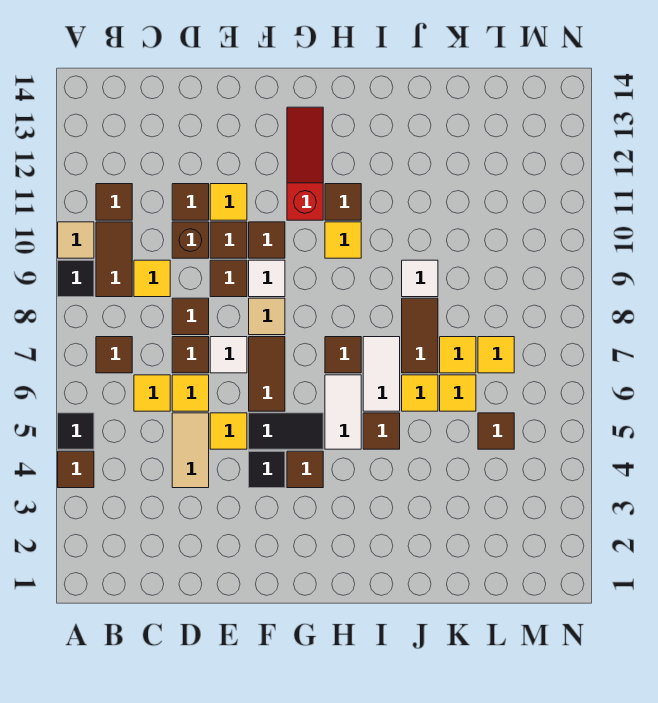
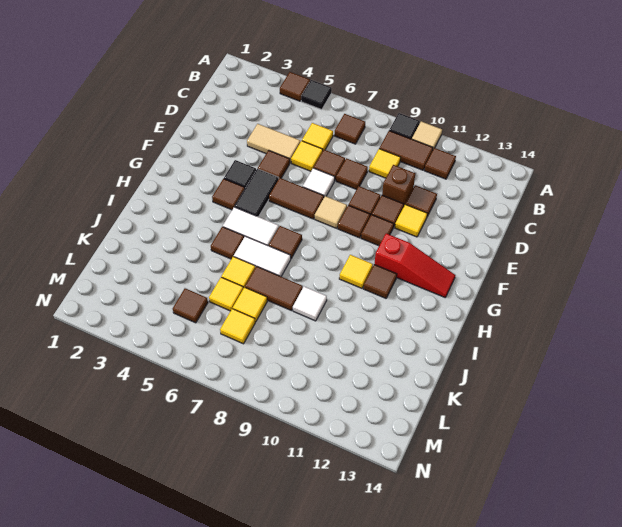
yellow 1x1 tile [210,413,247,449] -> brown 1x1 tile [258,150,290,178]
white 1x1 tile [249,260,285,297] -> brown 1x1 tile [338,205,370,238]

